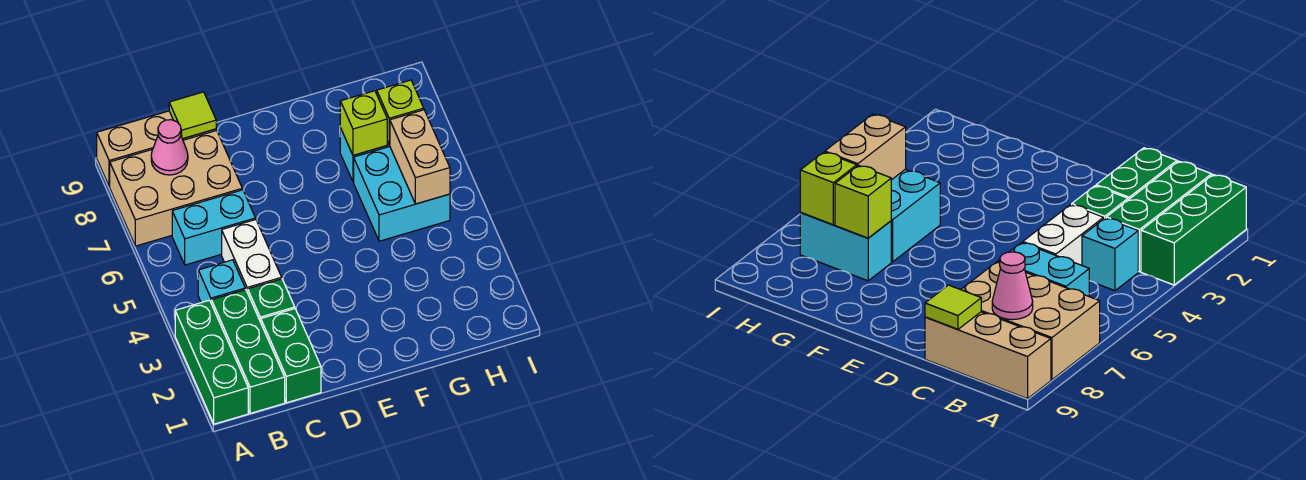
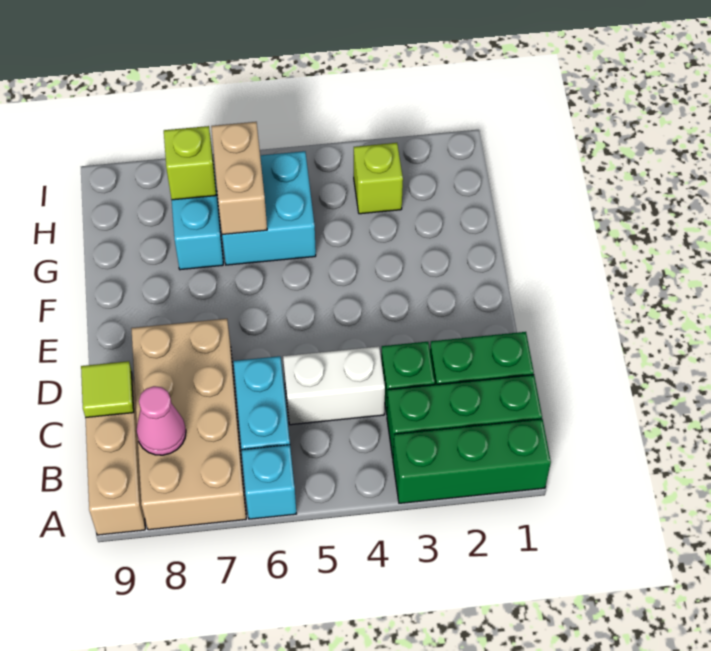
tan 2x3 brick [110,130,242,246] -> tan 2x4 brick [131,319,246,530]
cyan 1x1 brick [198,260,245,303] -> cyan 1x1 brick moved to [242,445,297,519]
lime 1x1 brick [340,91,387,155] -> lime 1x1 brick moved to [354,143,403,214]
tan 1x2 brick [390,110,450,204] -> tan 1x2 brick turned to [211,122,267,235]

